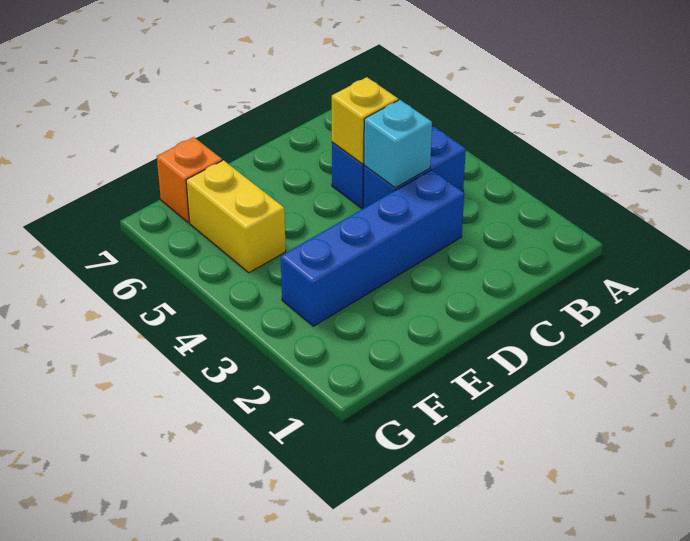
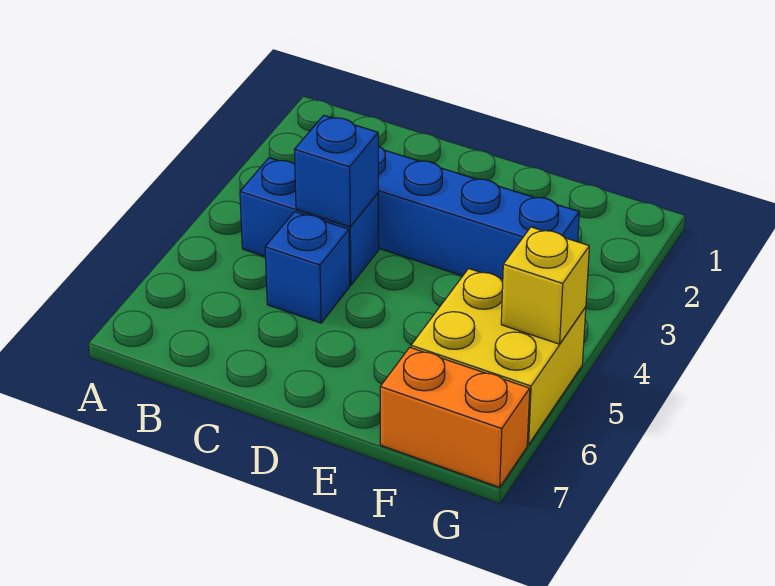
cyan 1x1 brick [364,100,432,188] -> blue 1x1 brick [294,115,378,227]
yellow 1x1 brick [331,77,398,164] -> yellow 1x1 brick moved to [501,227,589,344]
yellow 1x2 brick [186,160,286,273] -> yellow 2x2 brick [411,269,586,445]
orange 1x1 brick [157,137,222,223] -> orange 1x2 brick [380,347,530,487]

